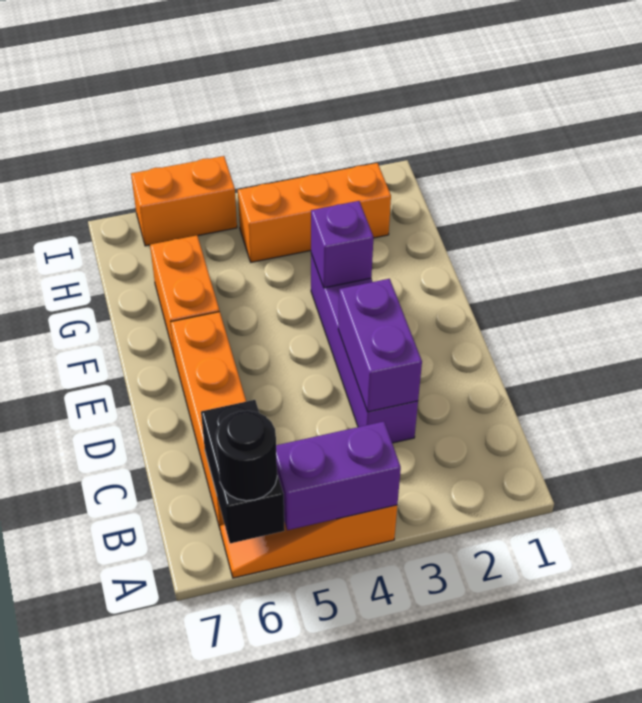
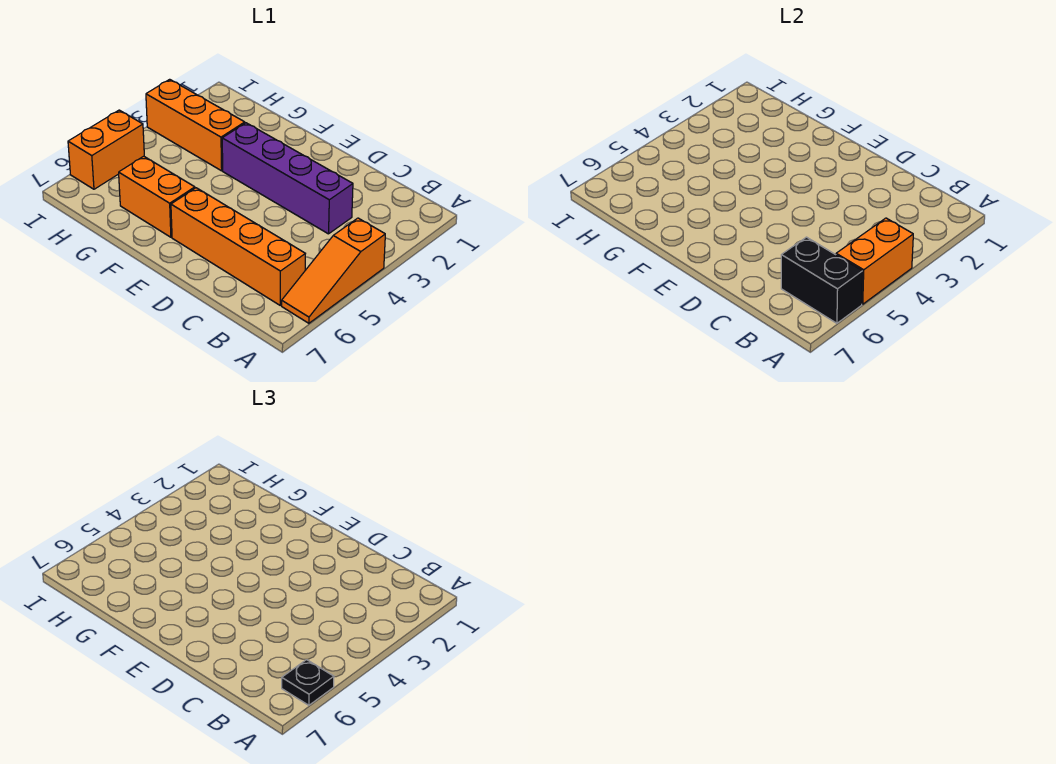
purple 1x2 brick [276,422,401,530] -> orange 1x2 brick [836,218,913,304]
black 1x1 round brick [216,411,277,501] -> black 1x1 plate [282,660,334,705]
purple 1x2 brick [338,279,422,412] -> none
purple 1x1 brick [311,201,373,288] -> none
orange 1x3 brick [238,163,391,262] -> orange 1x3 brick turned to [146,79,245,171]

